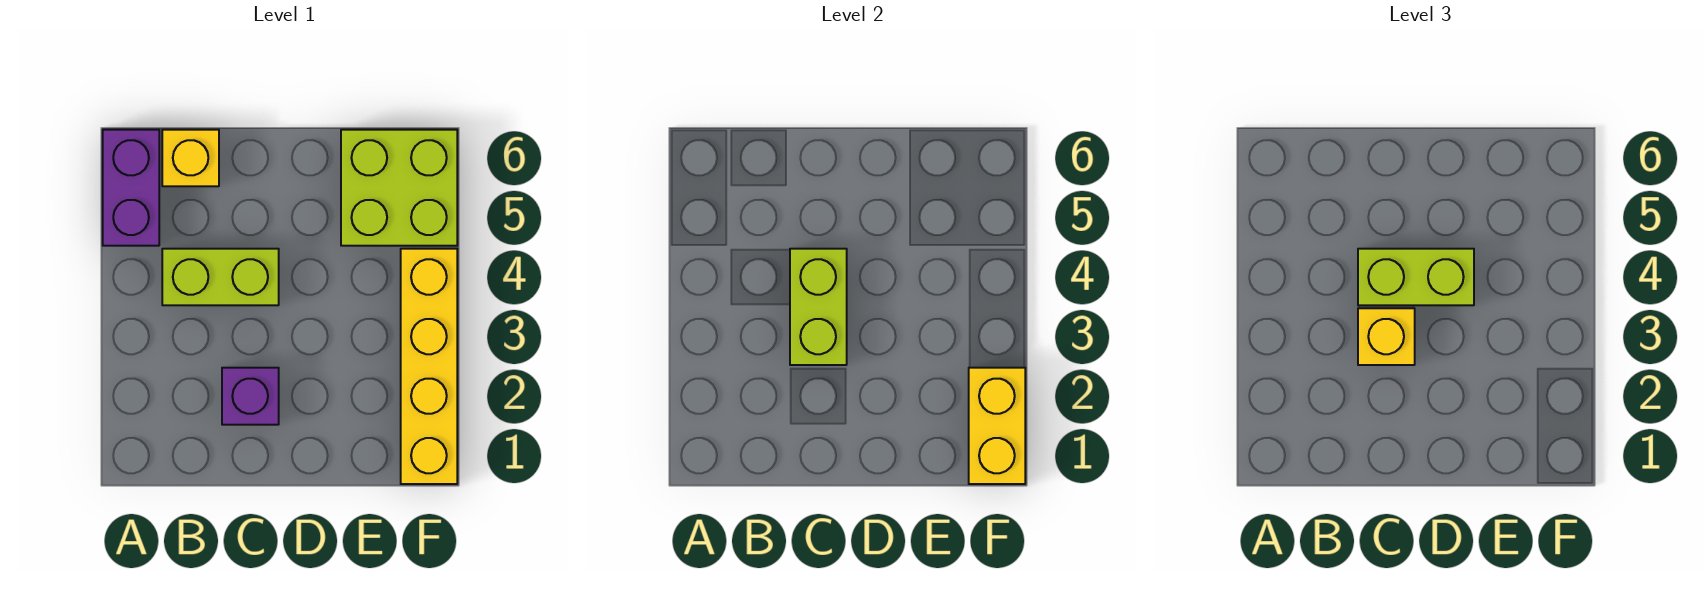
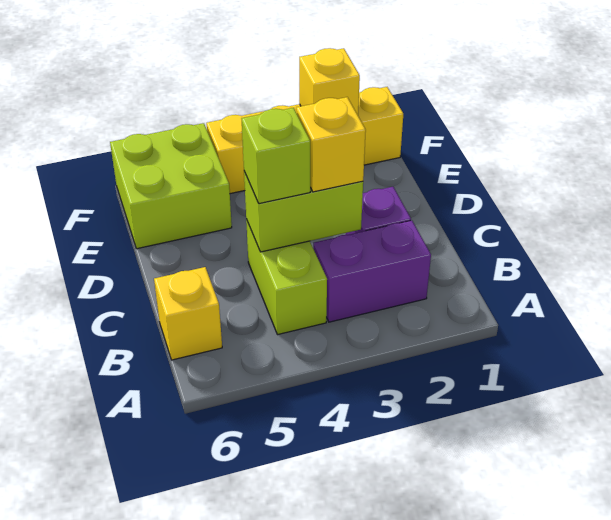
purple 1x2 brick [103,130,159,246] -> purple 1x2 brick moved to [313,221,431,322]
lime 1x2 brick [1358,249,1474,305] -> lime 1x1 brick [241,108,310,204]
yellow 1x2 brick [969,368,1025,484] -> yellow 1x1 brick [299,48,360,115]

